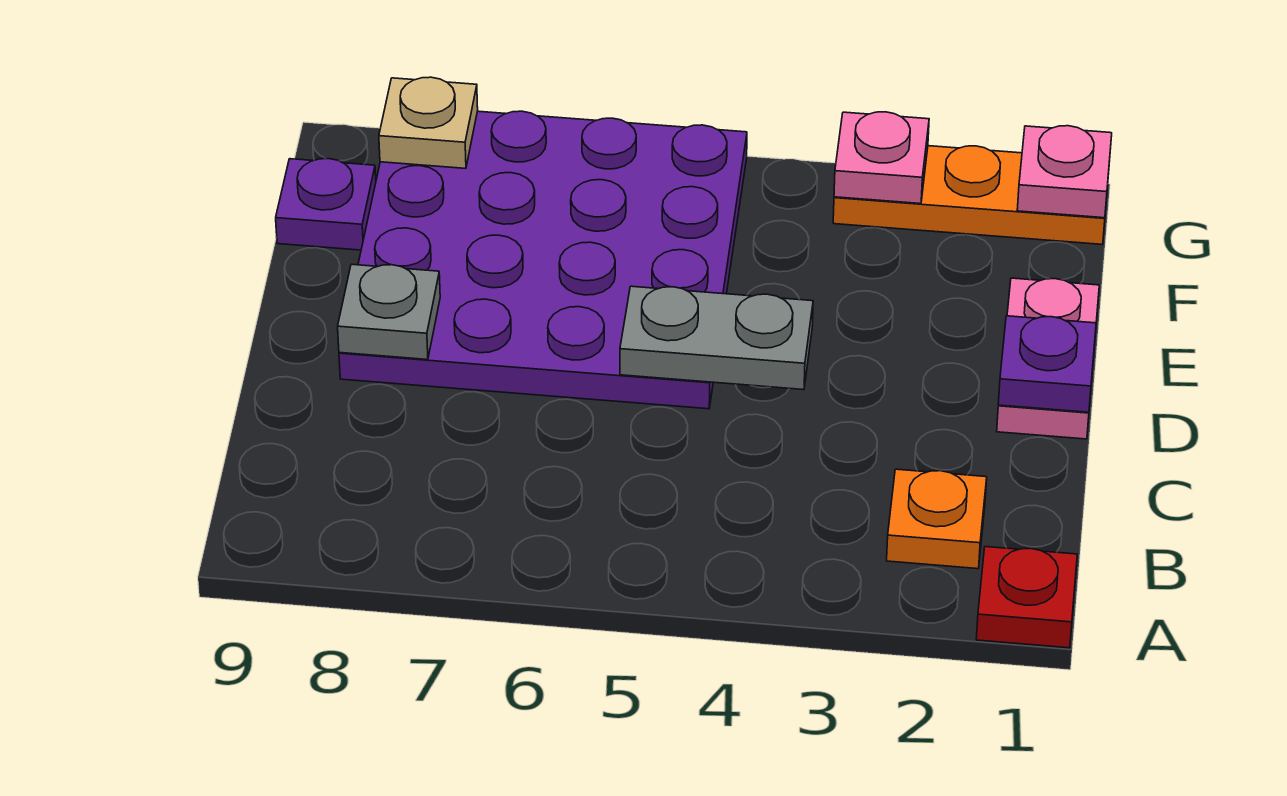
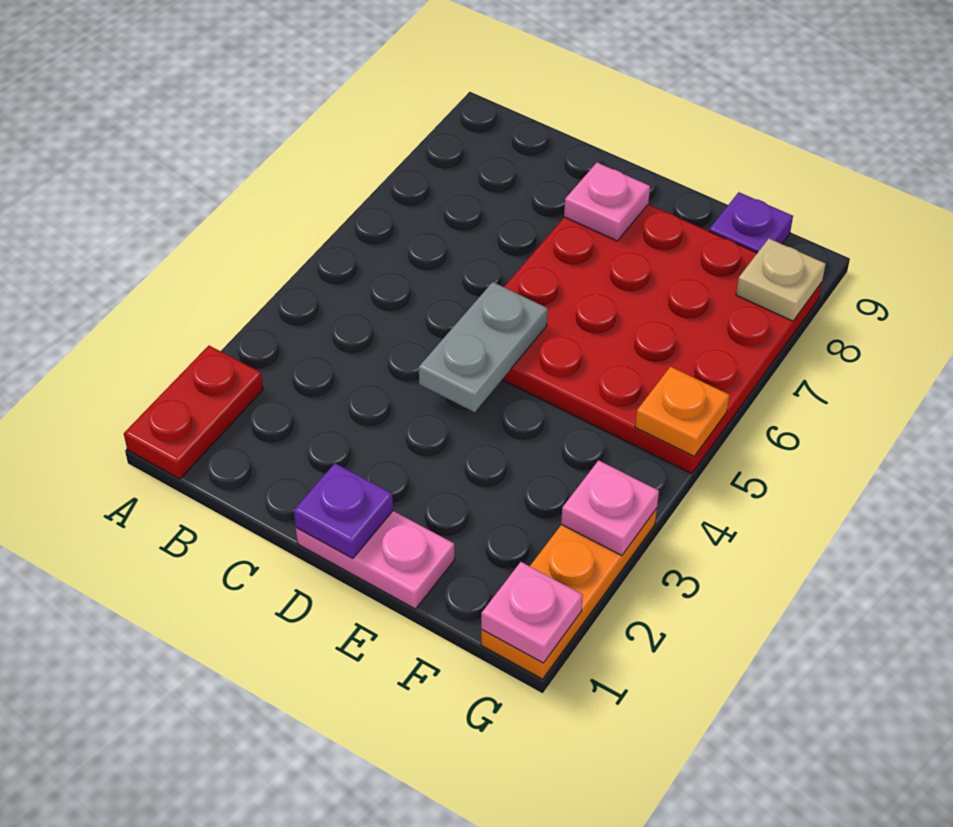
red 1x1 plate [976,547,1077,648] -> red 1x2 plate [124,346,263,479]
orange 1x1 plate [887,469,987,569] -> orange 1x1 plate moved to [635,367,729,456]
purple 4x4 plate [339,111,747,409] -> red 4x4 plate [502,204,822,474]
grey 1x1 plate [338,264,440,360] -> pink 1x1 plate [564,163,650,241]

